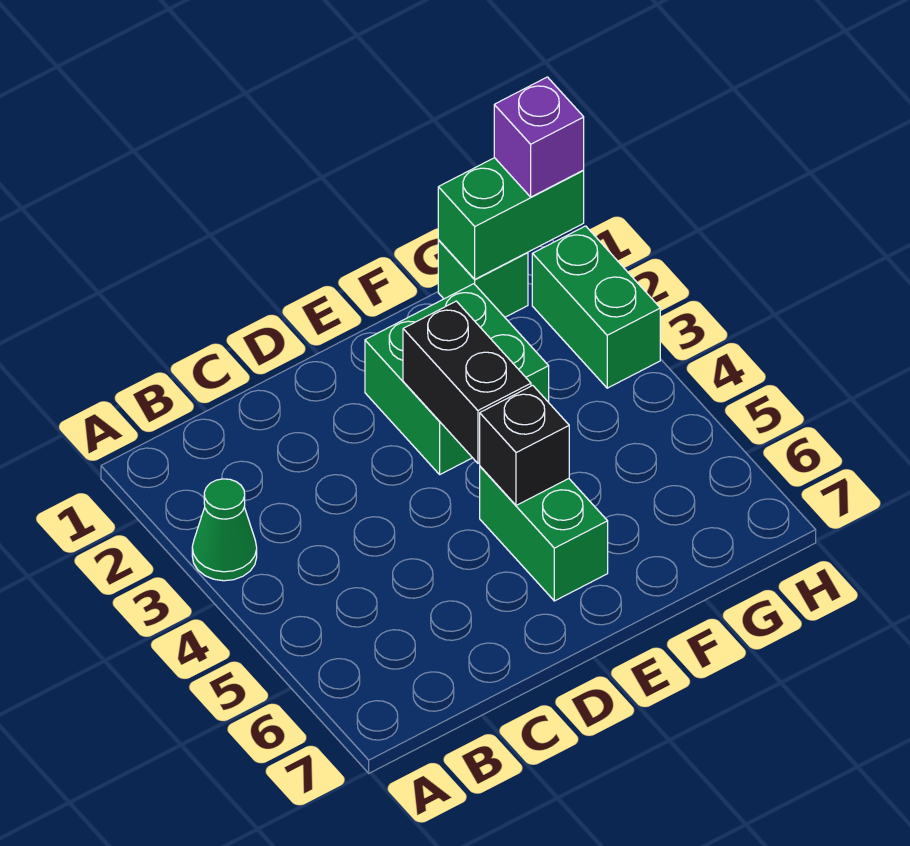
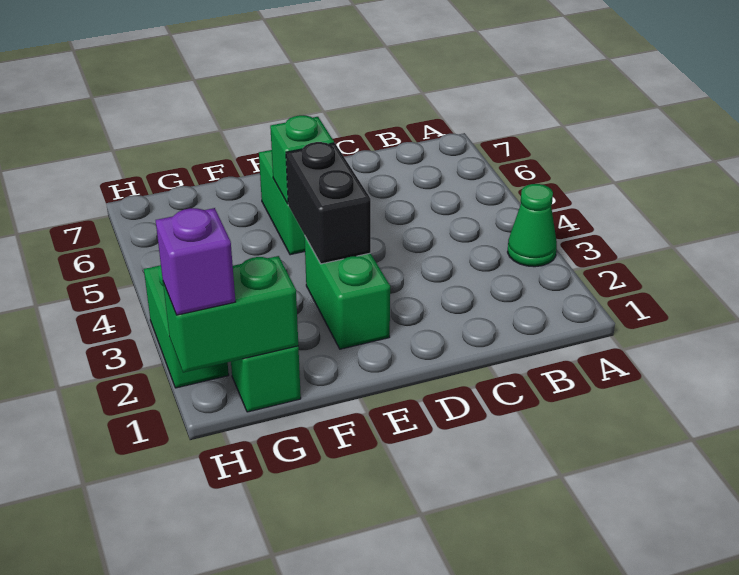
green 2x2 brick [365,284,549,474] -> green 1x2 brick [304,235,390,349]
black 1x1 brick [480,385,569,505] -> green 1x1 brick [270,115,334,204]

